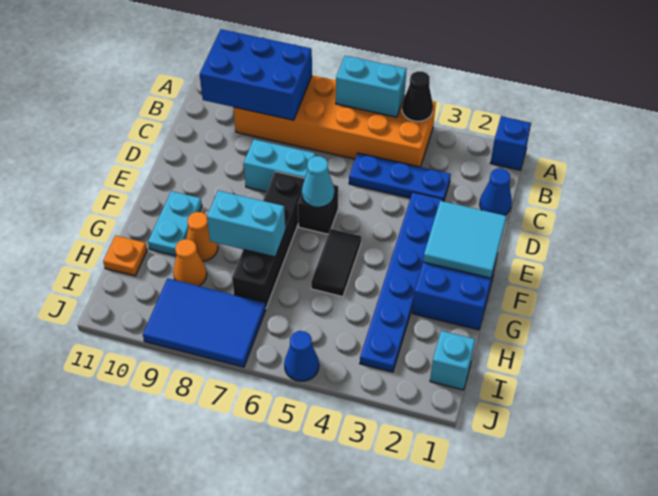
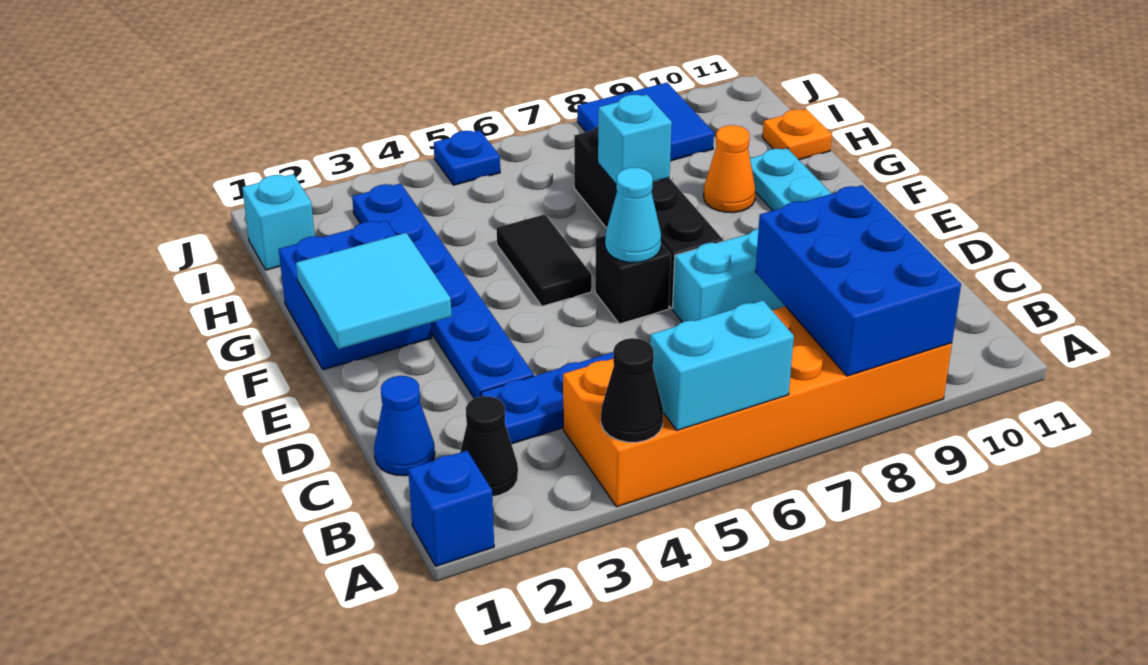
blue 2x3 brick [200,29,312,120] -> blue 2x3 brick turned to [756,185,961,376]
none -> black 1x1 cone [460,396,518,496]
cyan 1x2 brick [207,191,285,257] -> cyan 1x1 brick [598,95,672,184]
orange 1x1 cone [173,239,207,286] -> none
blue 2x3 tile [143,279,266,367] -> blue 2x2 tile [577,83,714,161]
blue 1x1 cone [284,331,319,381] -> blue 1x1 plate [434,130,500,185]

